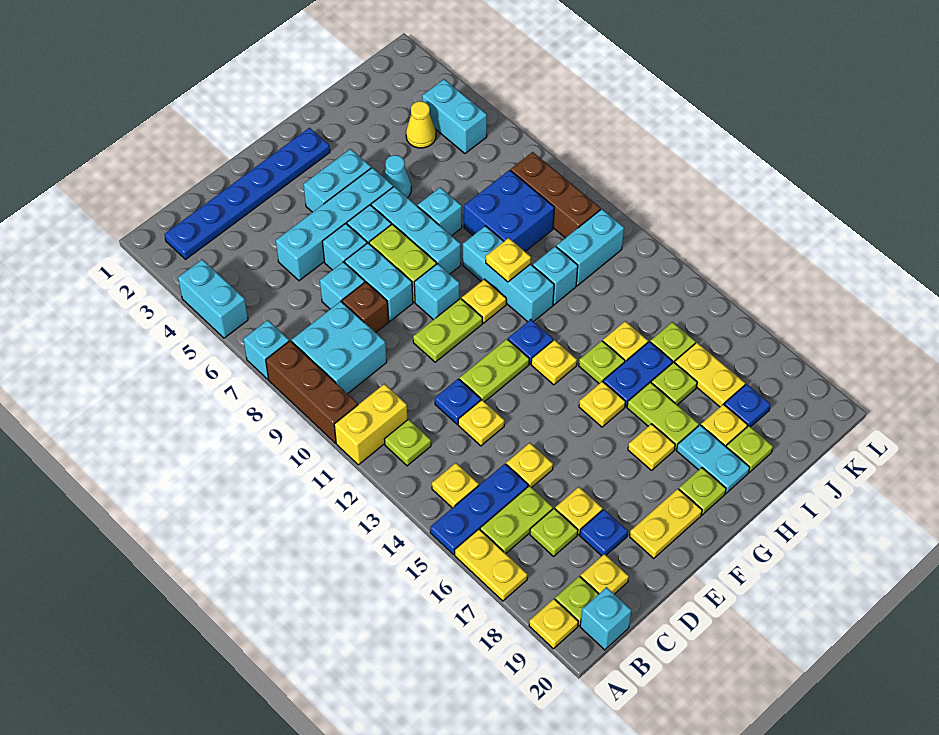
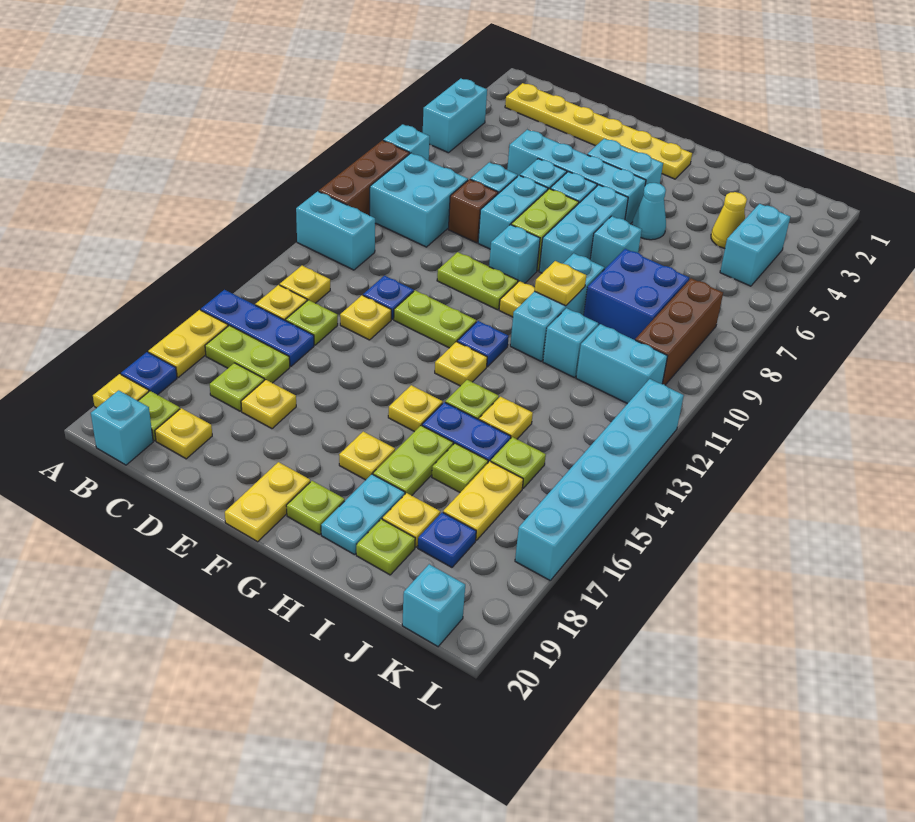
yellow 1x2 brick [334,384,407,465] -> cyan 1x2 brick [296,191,375,270]
blue 1x6 plate [164,128,330,259] -> yellow 1x6 plate [505,83,692,179]
lime 1x1 plate [385,419,431,466] -> lime 1x1 plate moved to [286,300,338,345]
yellow 1x1 plate [506,443,553,488] -> yellow 1x1 plate moved to [280,266,330,303]
blue 1x1 plate [580,509,628,556] -> blue 1x1 plate moved to [121,352,177,395]
yellow 1x2 plate [630,489,702,559] -> yellow 1x2 plate turned to [225,462,310,542]
none -> cyan 1x1 brick [402,564,465,646]
none -> cyan 1x6 brick [515,379,684,580]

